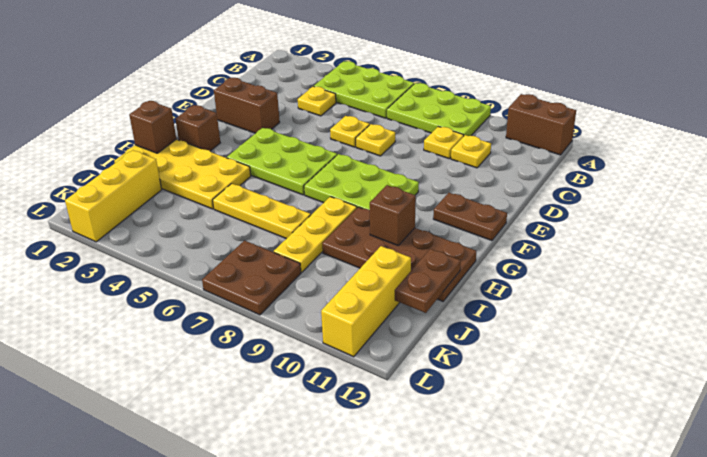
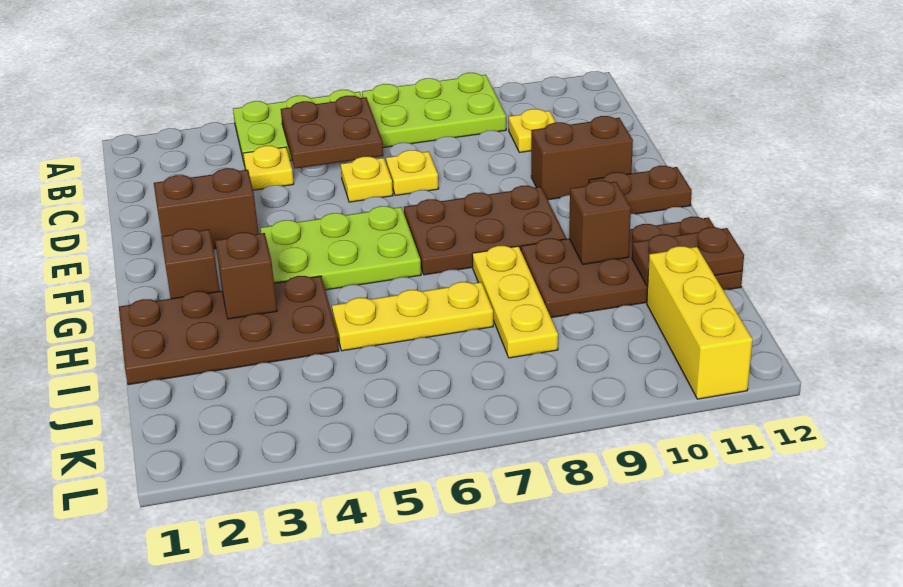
brown 1x2 brick [506,94,576,155] -> brown 1x2 brick moved to [531,116,633,200]
yellow 1x1 plate [424,127,464,159] -> none
lime 2x3 plate [304,154,419,210] -> brown 2x3 plate [404,186,566,275]
yellow 2x4 plate [114,139,251,209] -> brown 2x4 plate [119,276,339,385]
brown 1x1 brick [129,101,176,153] -> brown 1x1 brick moved to [215,232,277,319]
brown 1x2 plate [395,249,461,313] -> brown 1x2 plate turned to [632,227,744,286]
yellow 1x3 brick [65,150,162,242] -> none
brown 2x2 plate [202,241,301,315] -> brown 2x2 plate moved to [281,96,383,168]

